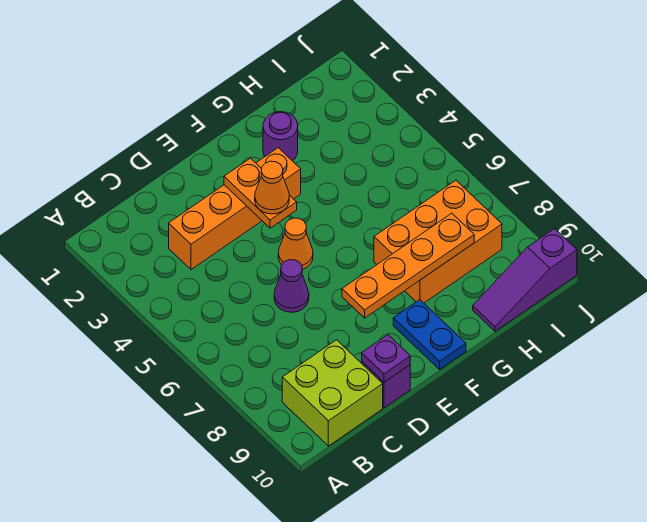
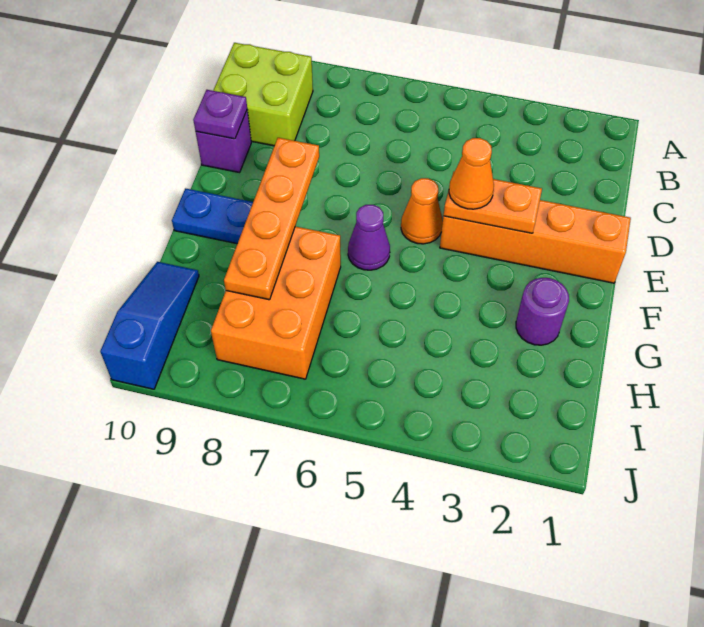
orange 1x4 brick [169,148,301,269] -> orange 1x4 brick turned to [440,200,631,283]
purple 1x1 cone [274,260,309,312] -> purple 1x1 cone moved to [348,205,390,270]
purple 1x3 slope [473,229,577,331] -> blue 1x3 slope [100,262,199,389]

